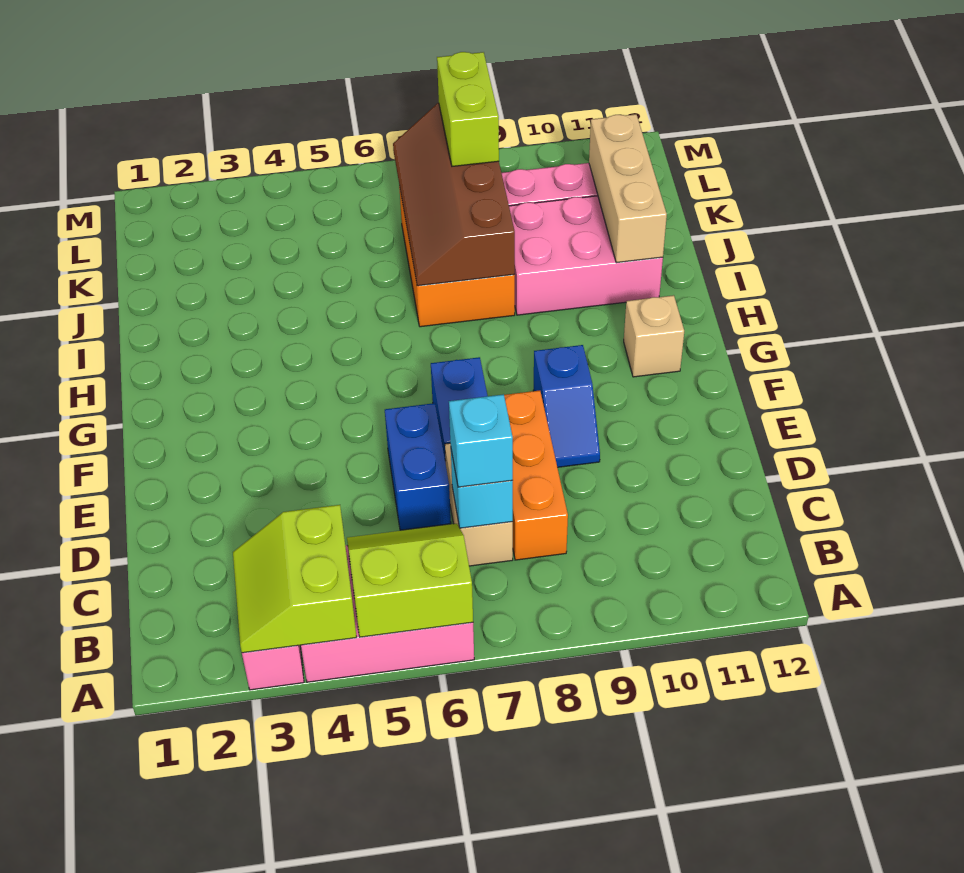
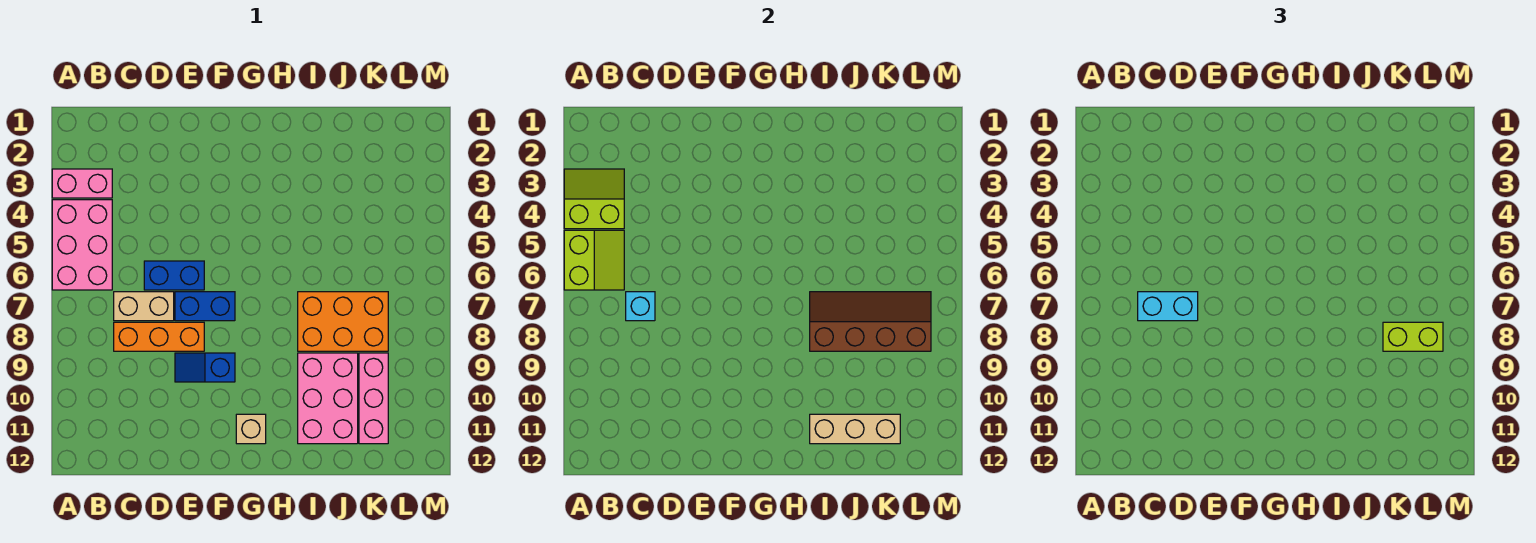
cyan 1x1 brick [449,394,513,487] -> cyan 1x2 brick [1138,292,1198,321]

